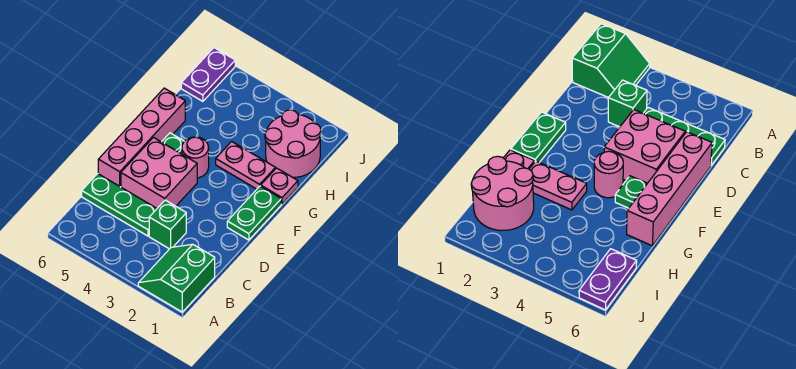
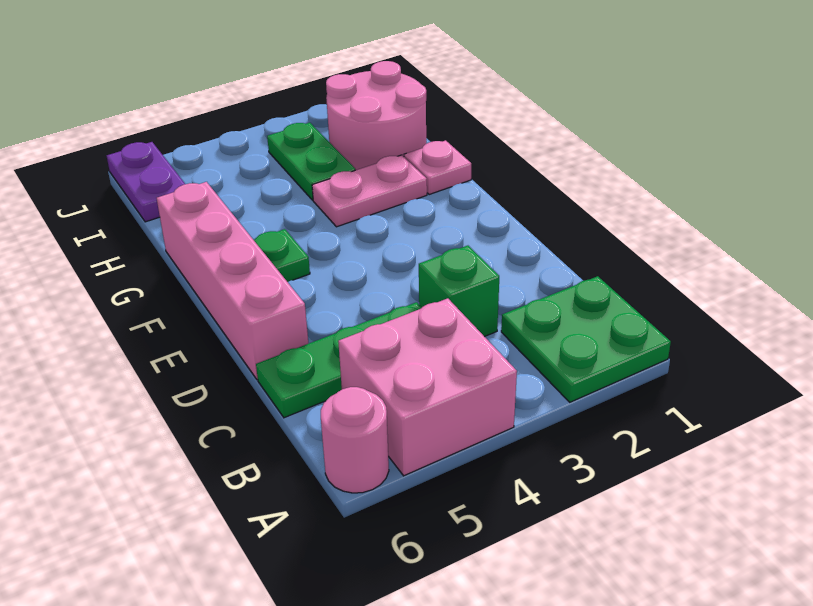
green 2x2 slope [138,244,215,312] -> green 2x2 plate [501,276,671,402]
pink 2x2 brick [121,137,197,208] -> pink 2x2 brick moved to [338,298,517,476]
green 1x2 plate [227,186,281,240] -> green 1x2 plate moved to [267,123,355,200]
pink 1x1 round brick [182,137,209,178] -> pink 1x1 round brick moved to [321,387,389,493]

